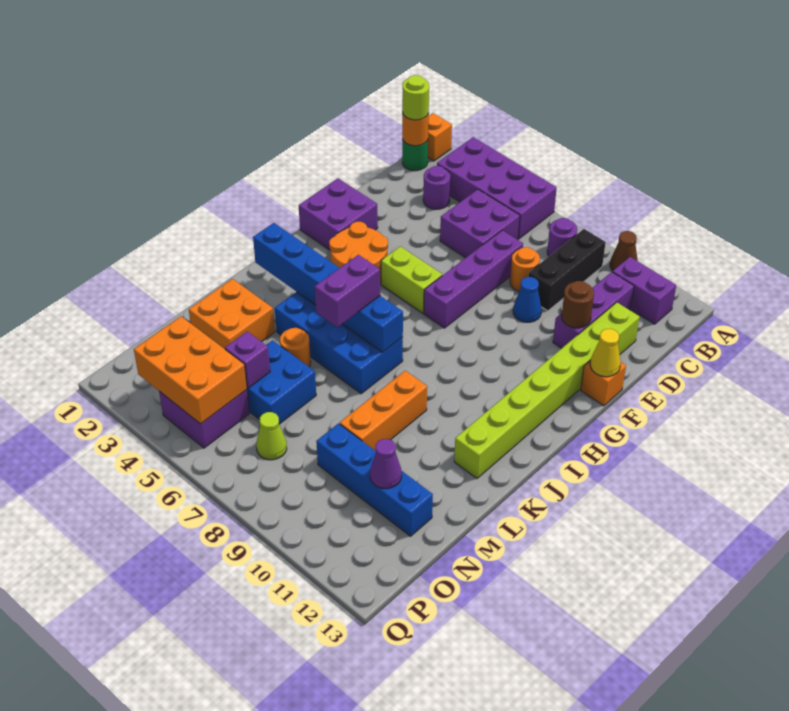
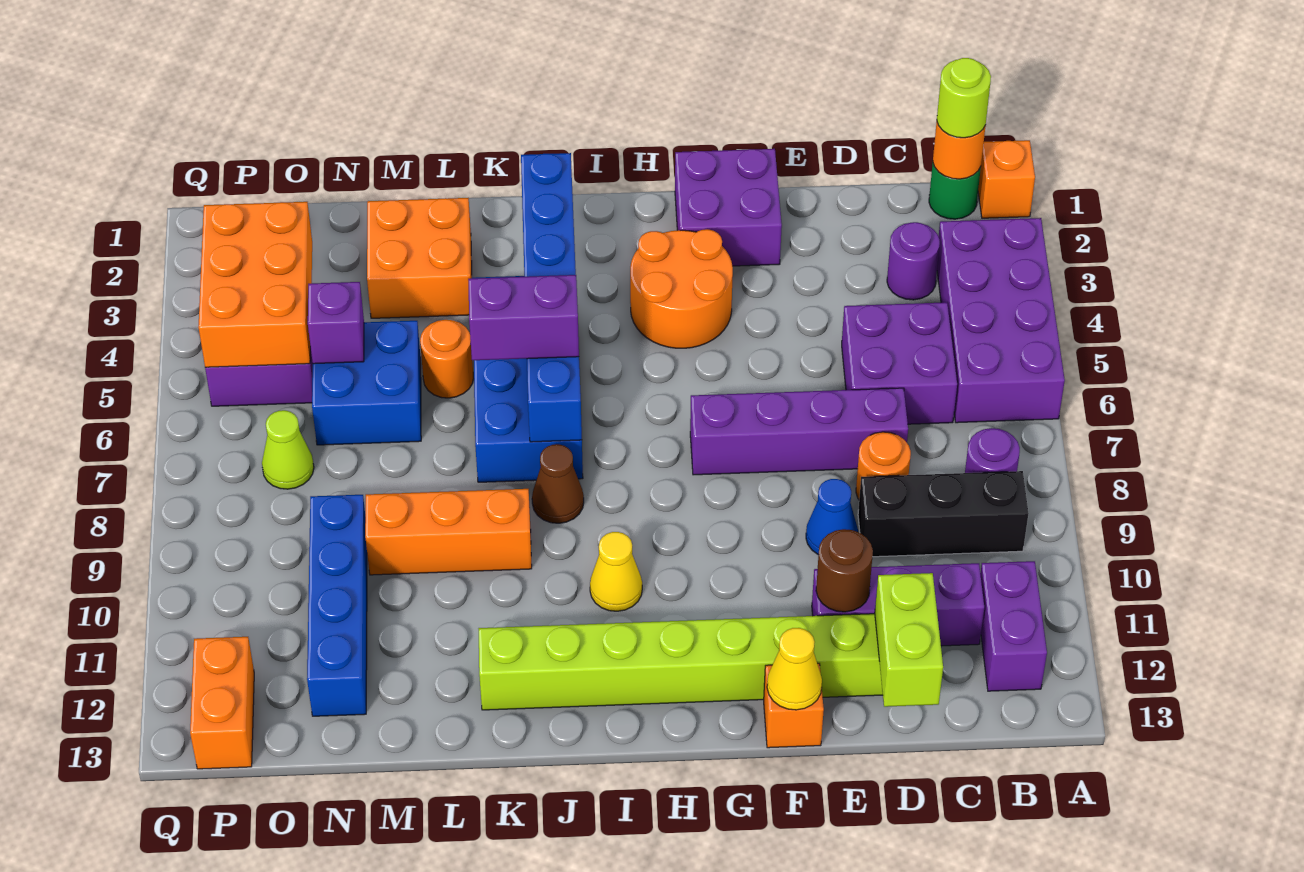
brown 1x1 cone [610,231,638,271] -> brown 1x1 cone moved to [532,444,584,523]
lime 1x2 brick [381,246,442,313] -> lime 1x2 brick moved to [875,573,943,707]
none -> yellow 1x1 cone [590,532,642,611]
purple 1x1 cone [370,439,402,488] -> none
none -> orange 1x2 brick [190,637,254,769]

